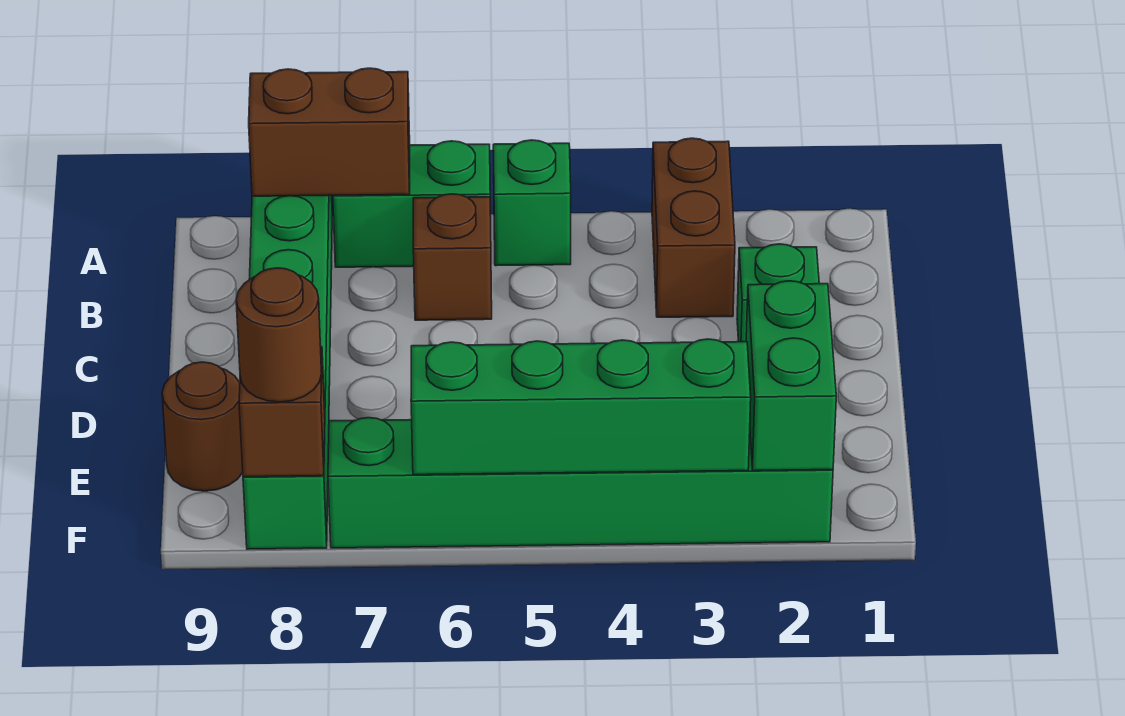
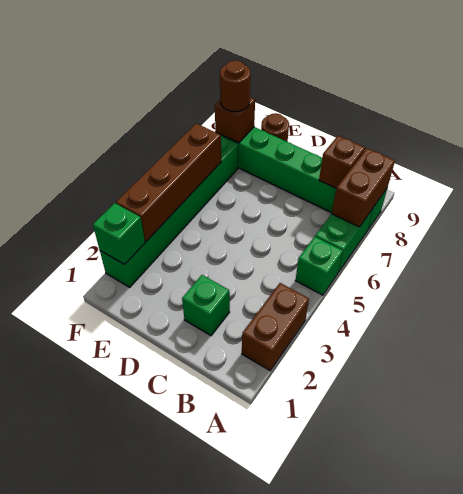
brown 1x2 brick [652,138,735,317] -> brown 1x2 brick turned to [242,283,309,371]
brown 1x1 brick [413,194,492,320] -> brown 1x1 brick moved to [319,136,365,188]
green 1x2 brick [746,281,836,471] -> green 1x1 brick [93,203,145,264]
green 1x4 brick [411,339,751,475] -> brown 1x4 brick [116,123,221,241]

